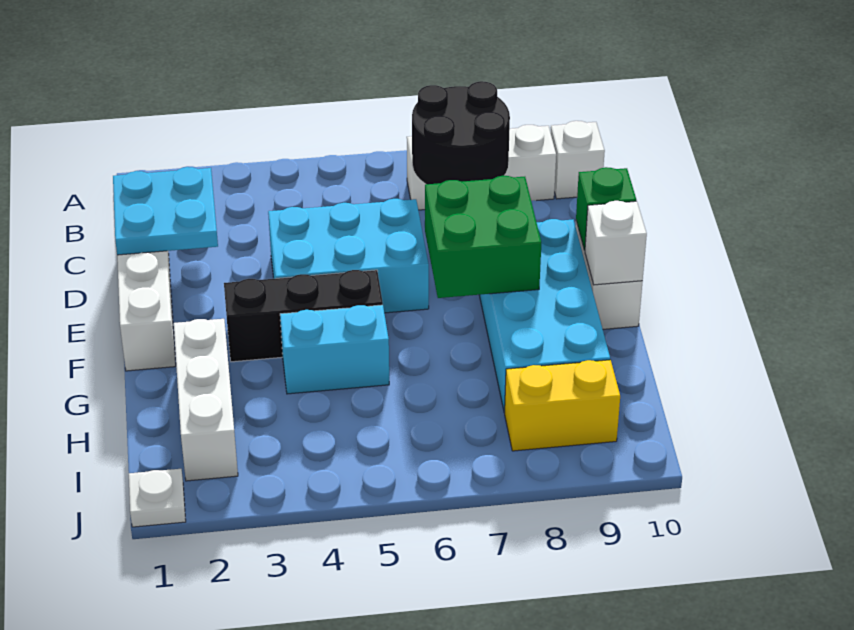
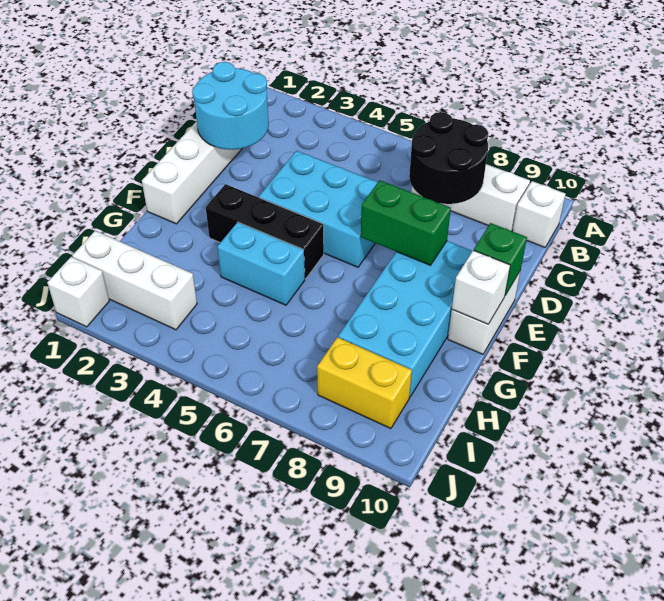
cyan 2x2 plate [113,167,218,255] -> cyan 2x2 round brick [192,62,269,150]
green 2x2 brick [425,176,541,298] -> green 1x2 brick [361,180,451,265]
white 1x3 brick [174,319,238,481] -> white 1x3 brick turned to [72,231,197,330]
white 1x1 plate [129,469,186,527] -> white 1x1 brick [47,257,109,327]

